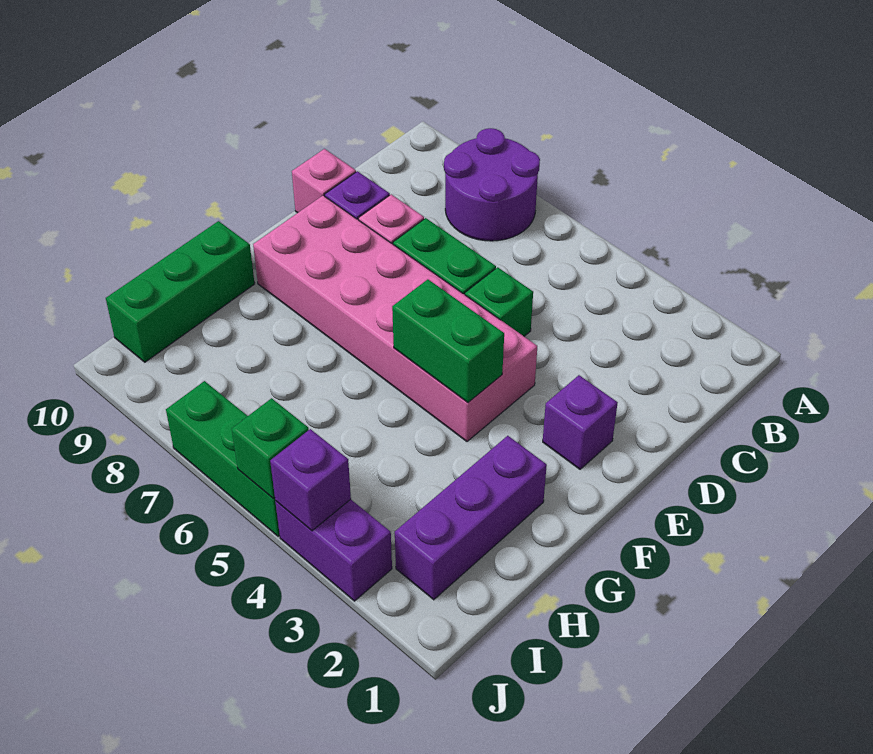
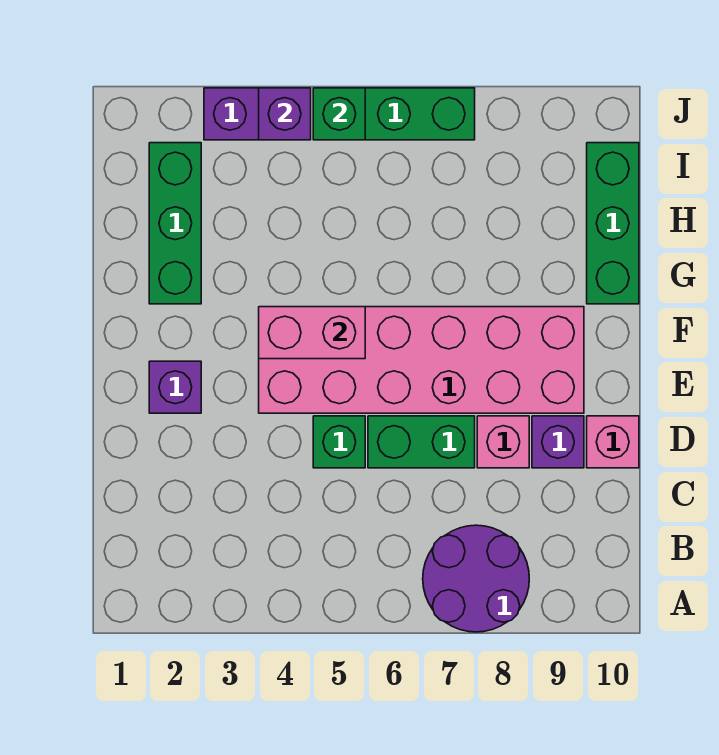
green 1x2 brick [392,279,504,402] -> pink 1x2 brick [259,307,365,359]
purple 1x3 brick [395,436,547,600] -> green 1x3 brick [149,143,201,304]

